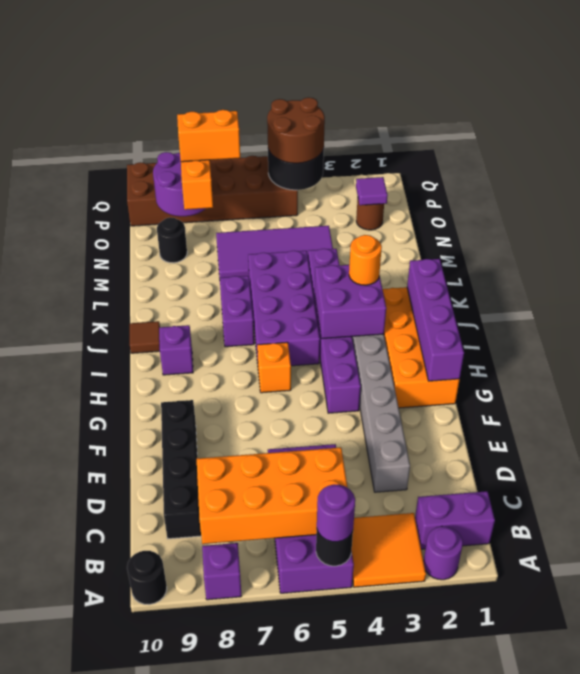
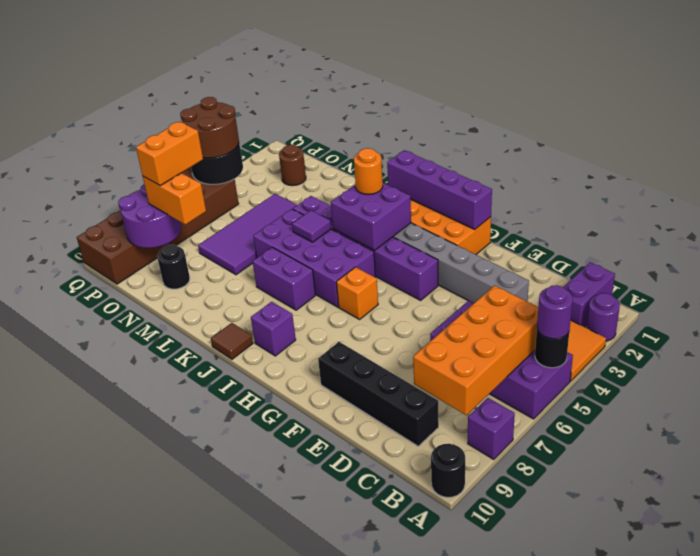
purple 1x1 tile [356,177,388,205] -> purple 1x1 tile moved to [292,210,331,242]

